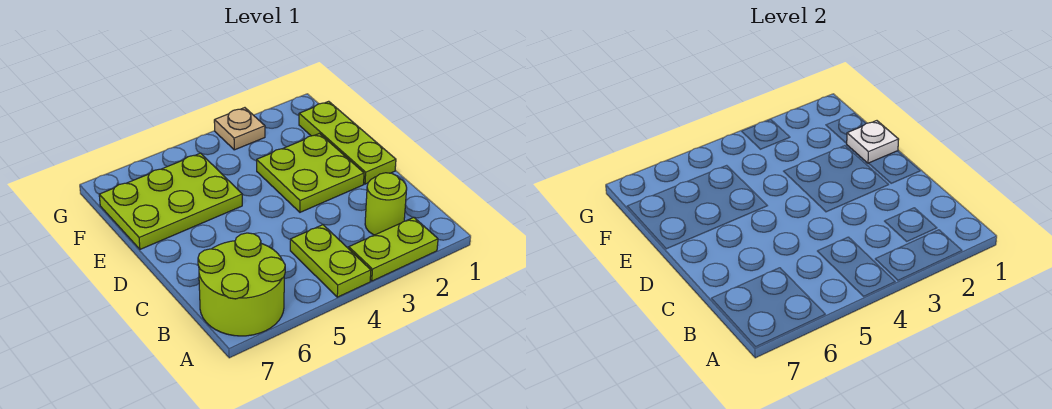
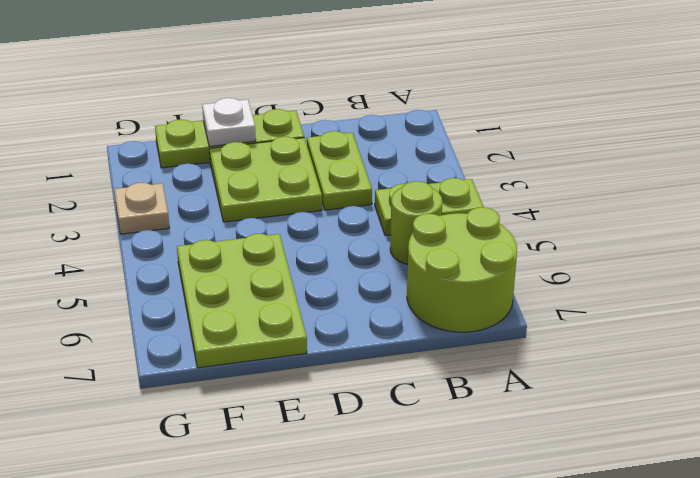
lime 1x2 plate [349,217,438,281] -> lime 1x2 plate moved to [307,131,372,210]
lime 1x1 round brick [365,173,407,235] -> lime 1x1 round brick moved to [390,181,442,264]

